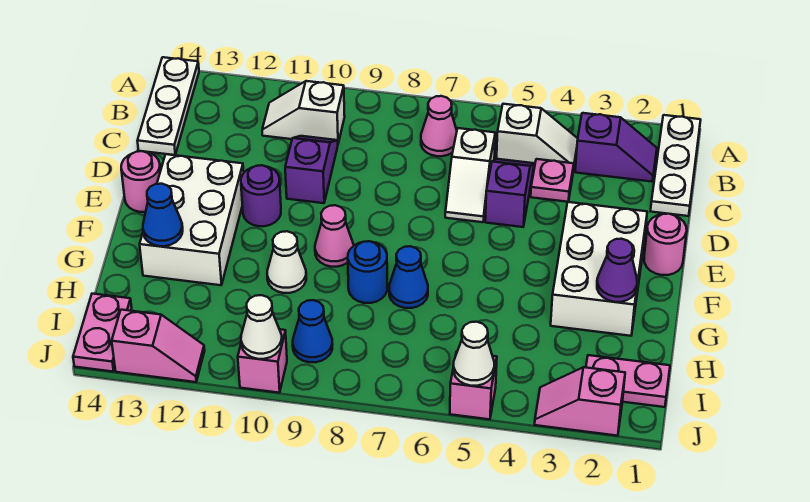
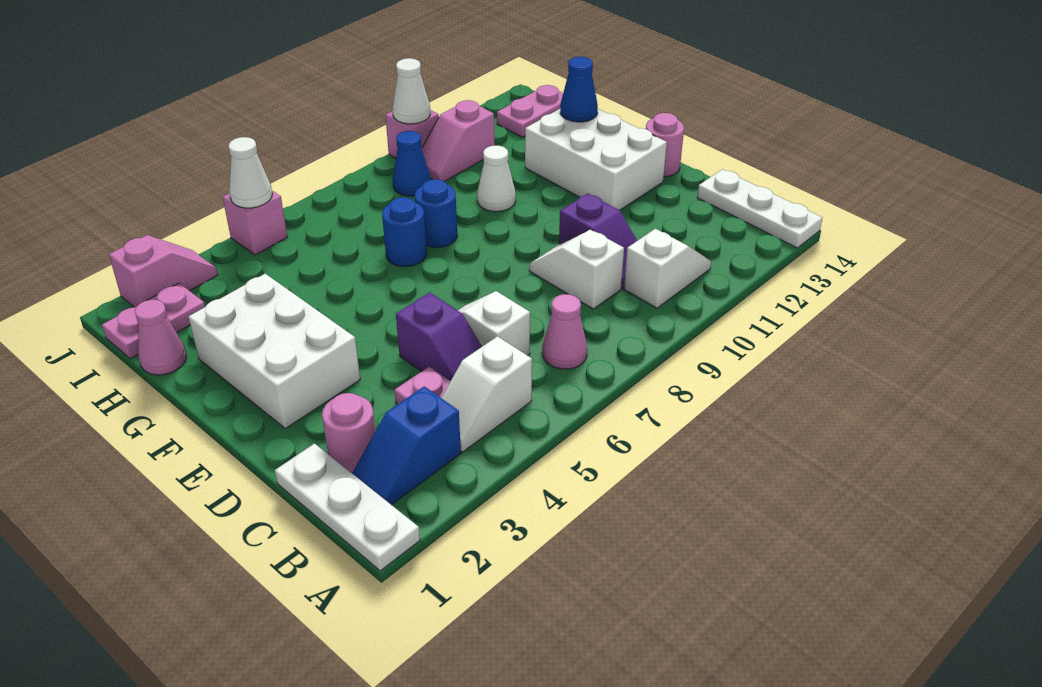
purple 1x2 slope [575,113,657,182] -> blue 1x2 slope [352,386,461,505]
none -> white 1x2 slope [529,229,624,309]
pink 1x1 round brick [644,214,687,275] -> pink 1x1 round brick moved to [322,393,375,473]
purple 1x1 round brick [241,165,281,226] -> none
pink 1x1 cone [315,205,354,267] -> pink 1x1 cone moved to [135,300,187,375]
purple 1x1 cone [597,239,637,302] -> none
blue 1x1 cone [389,246,428,308] -> blue 1x1 round brick [382,197,427,267]
pink 1x2 plate [73,294,132,372] -> pink 1x2 plate turned to [497,85,563,137]
pink 1x2 slope [112,310,205,382] -> pink 1x2 slope moved to [422,100,495,182]

